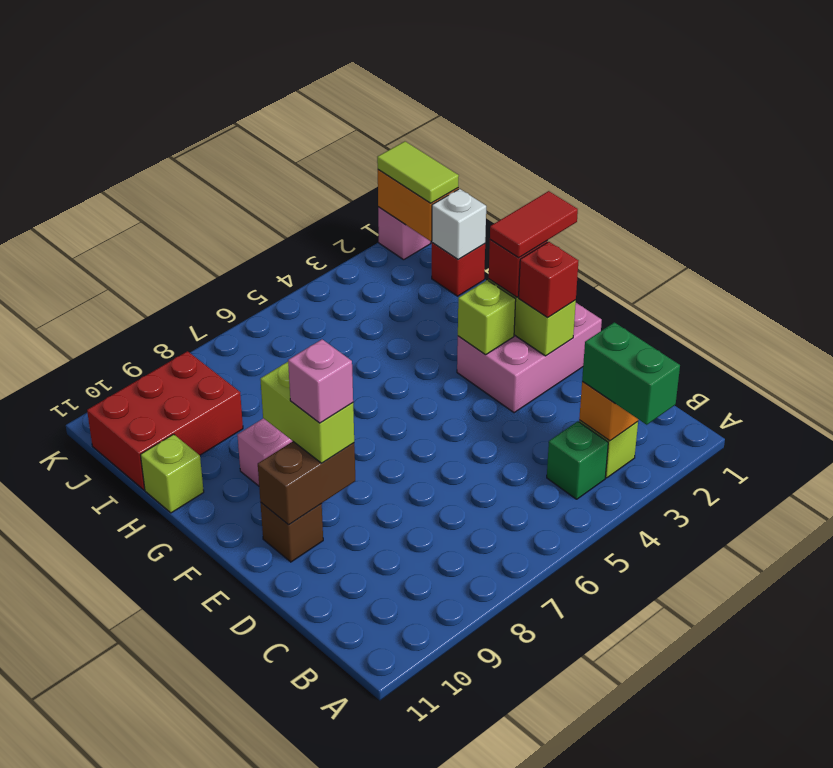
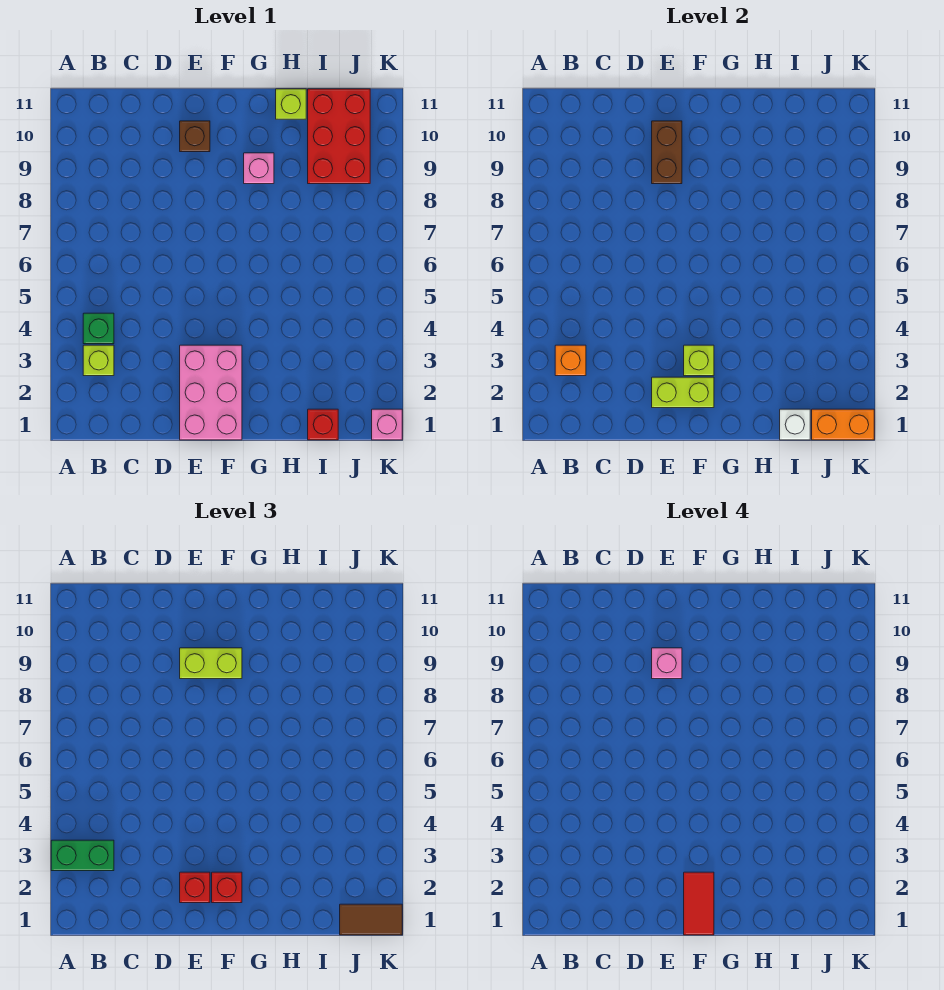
lime 1x2 tile [377,141,459,203] -> brown 1x2 tile [340,904,402,935]

